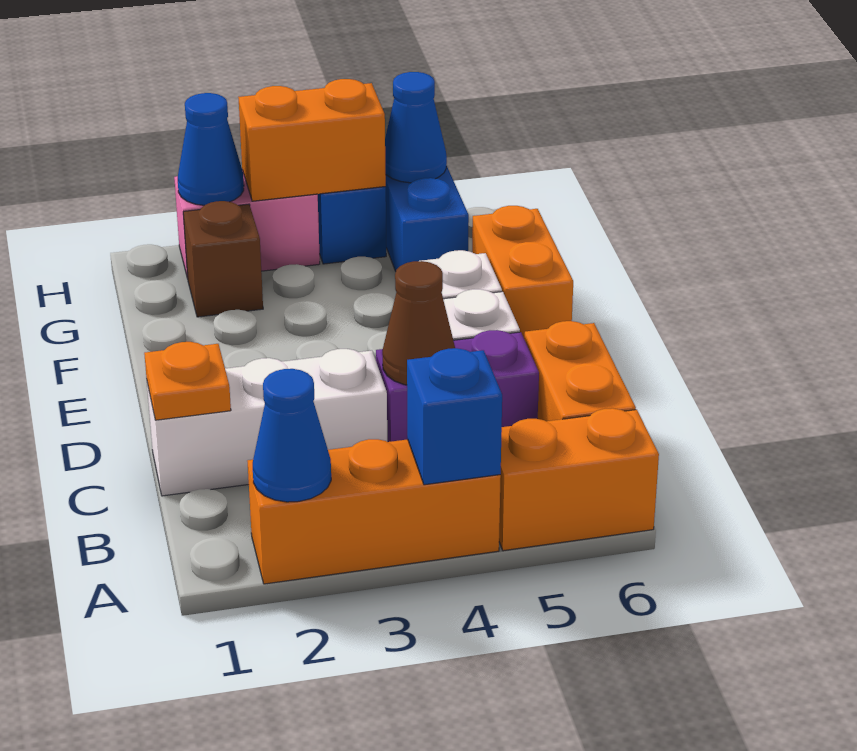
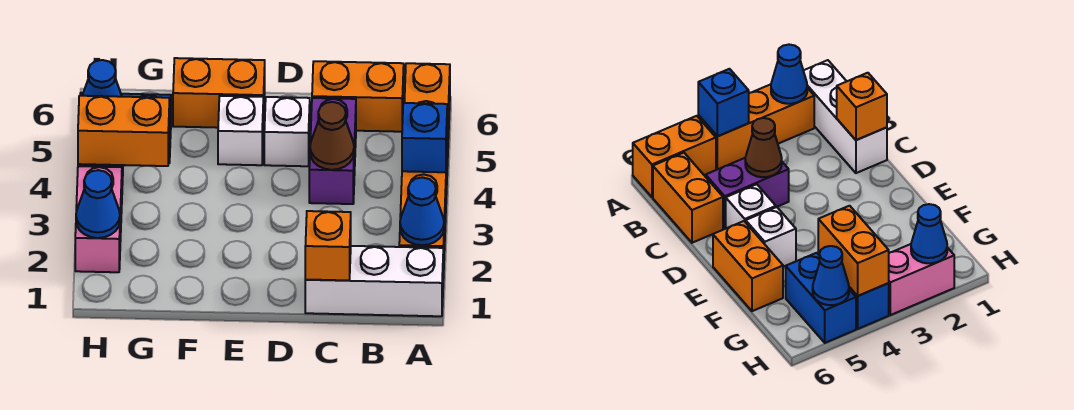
white 1x3 brick [147,349,387,496] -> white 1x3 brick turned to [305,246,443,316]
orange 1x1 plate [144,342,231,420] -> orange 1x1 brick [305,211,351,280]
brown 1x1 brick [183,201,263,317] -> none
orange 1x2 brick [238,79,386,201] -> orange 1x2 brick turned to [78,96,170,166]

